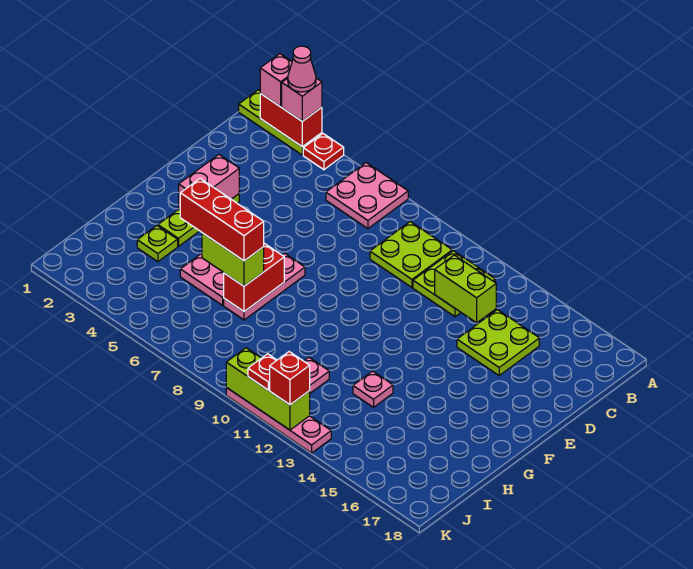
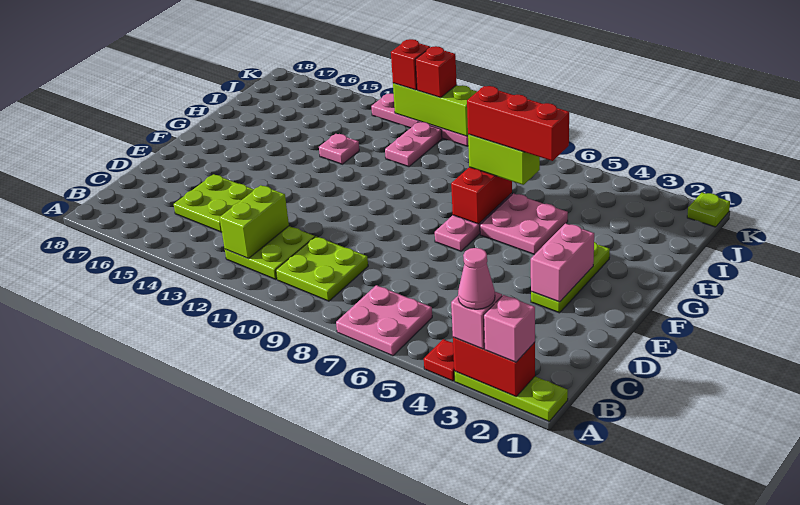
lime 1x2 brick [435,255,496,323] -> lime 1x2 brick turned to [220,185,289,259]
lime 1x1 plate [137,226,178,262] -> lime 1x1 plate moved to [687,193,730,227]
red 1x1 plate [248,354,277,390] -> red 1x1 brick [415,46,457,98]

